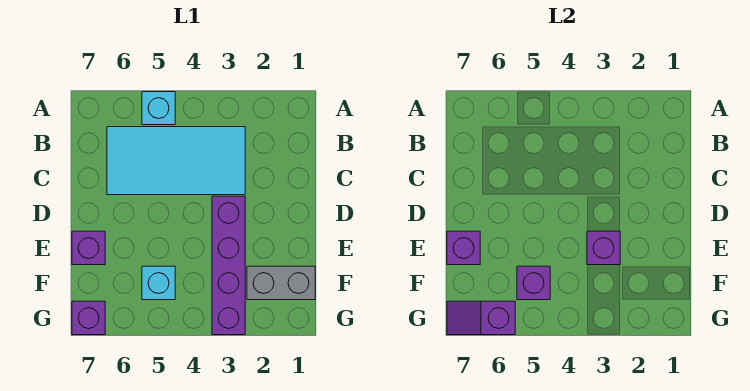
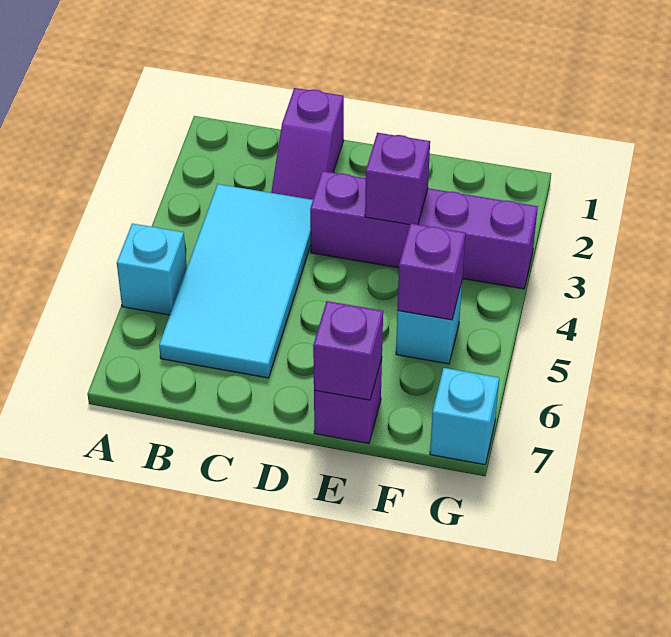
grey 1x2 brick [247,266,315,300] -> none
purple 1x2 slope [447,301,515,335] -> purple 1x2 slope moved to [271,88,344,200]
purple 1x1 brick [72,301,105,335] -> cyan 1x1 brick [430,368,499,465]

